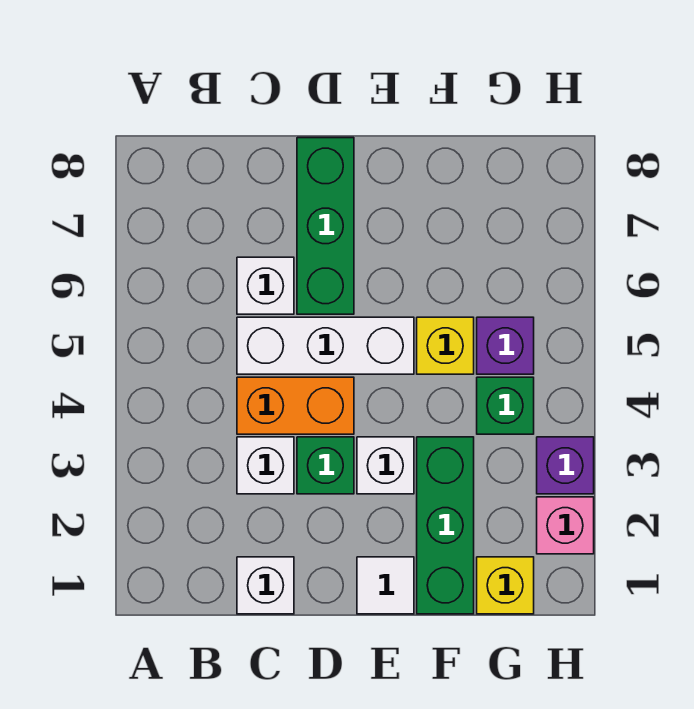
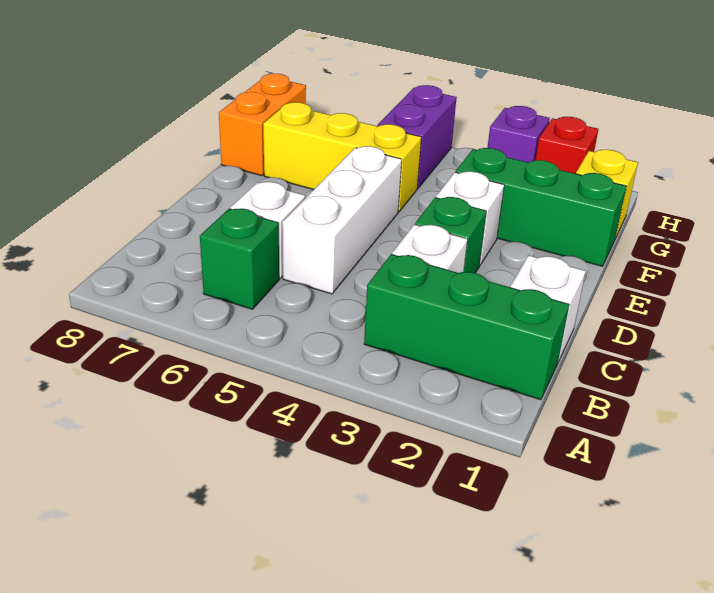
orange 1x2 brick [237,377,354,434] -> orange 1x2 brick moved to [219,74,306,176]
green 1x3 brick [297,138,354,314] -> green 1x3 brick moved to [364,254,569,400]
white 1x1 tile [357,557,414,614] -> none
yellow 1x1 brick [417,317,474,374] -> yellow 1x3 brick [263,102,421,212]
green 1x1 brick [477,377,534,434] -> green 1x1 brick moved to [200,209,279,309]
purple 1x1 brick [477,317,534,374] -> purple 1x2 brick [377,85,457,189]
pink 1x1 brick [537,497,594,554] -> red 1x1 brick [536,117,598,174]

